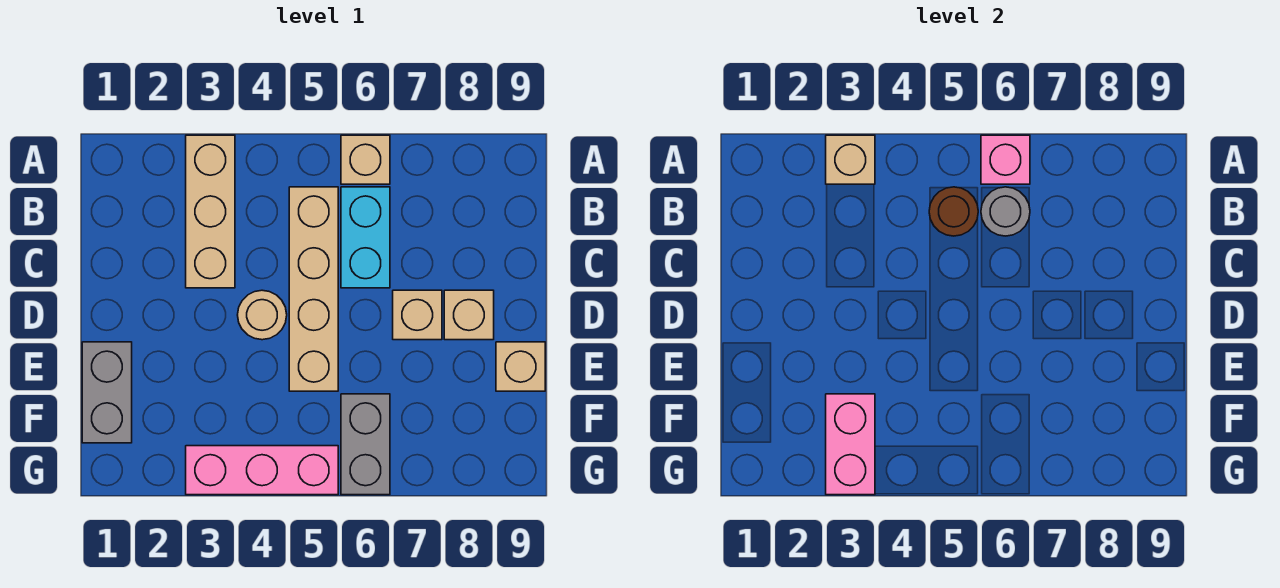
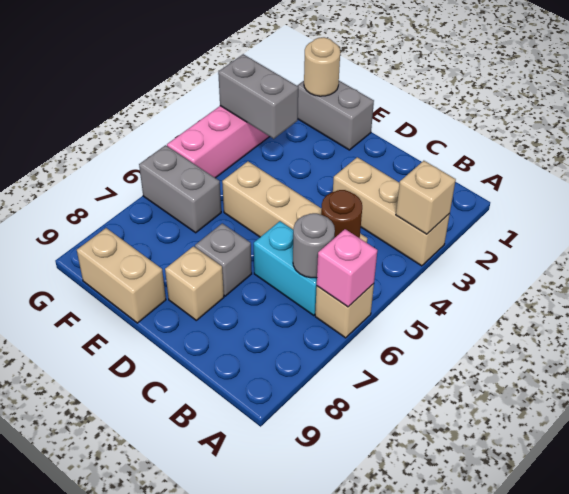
tan 1x1 round brick [238,290,287,340] -> tan 1x1 round brick moved to [304,37,340,96]
tan 1x1 brick [393,290,442,340] -> grey 1x1 brick [195,223,252,296]
tan 1x1 brick [496,342,545,391] -> tan 1x2 brick [77,228,166,323]
pink 1x2 brick [826,394,875,495] -> grey 1x2 brick [218,54,298,139]

